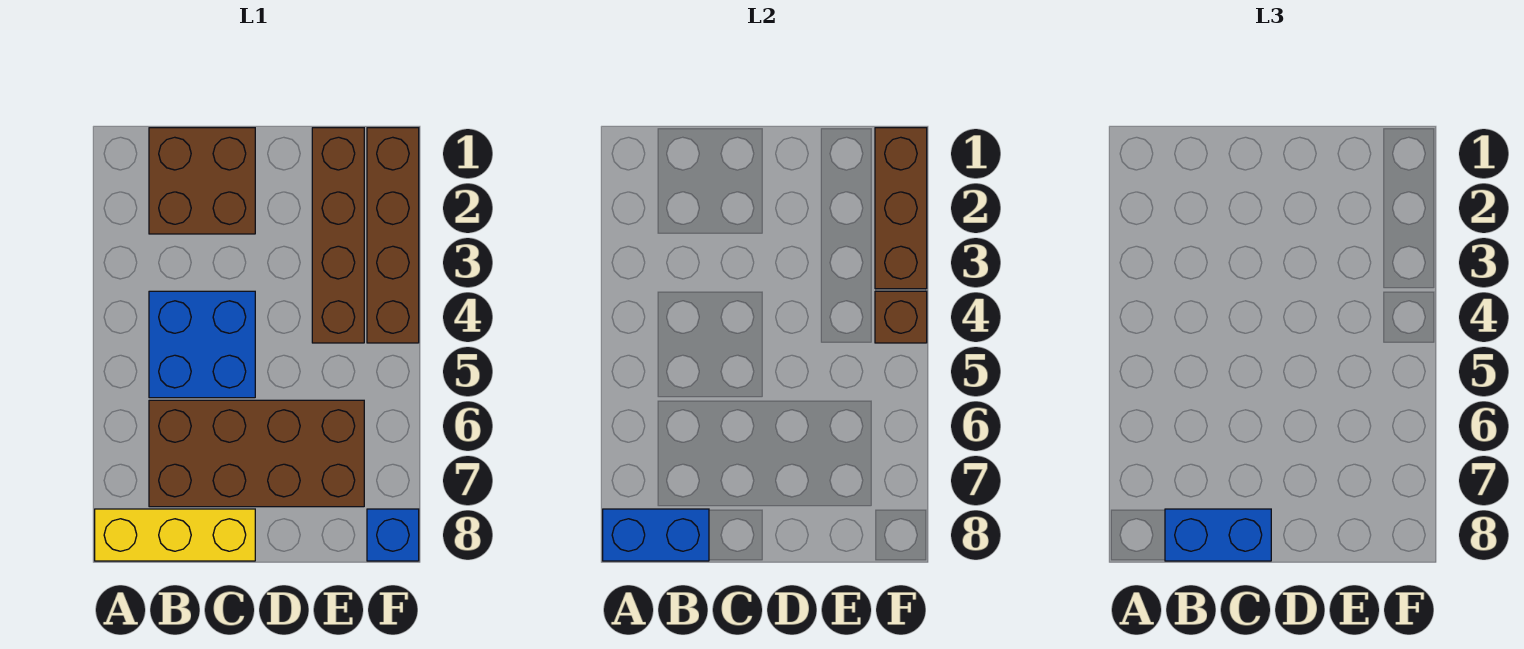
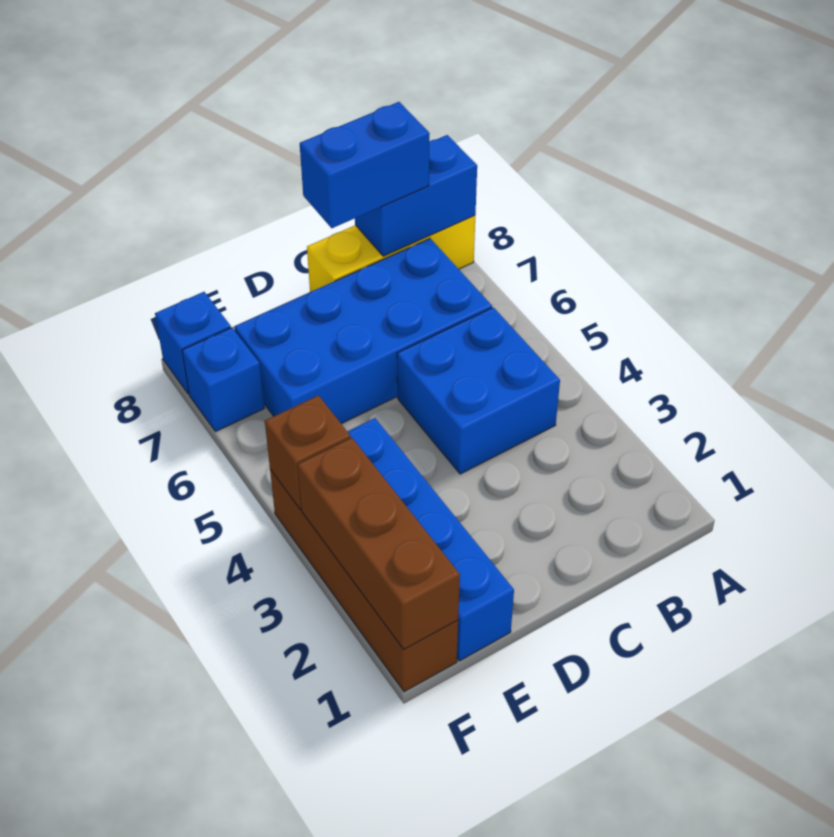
brown 2x2 brick [149,128,255,234] -> none
brown 2x4 brick [149,400,364,507] -> blue 2x4 brick [235,238,492,424]
brown 1x4 brick [312,128,364,343] -> blue 1x4 brick [347,418,514,661]
none -> blue 1x1 brick [182,327,264,432]

